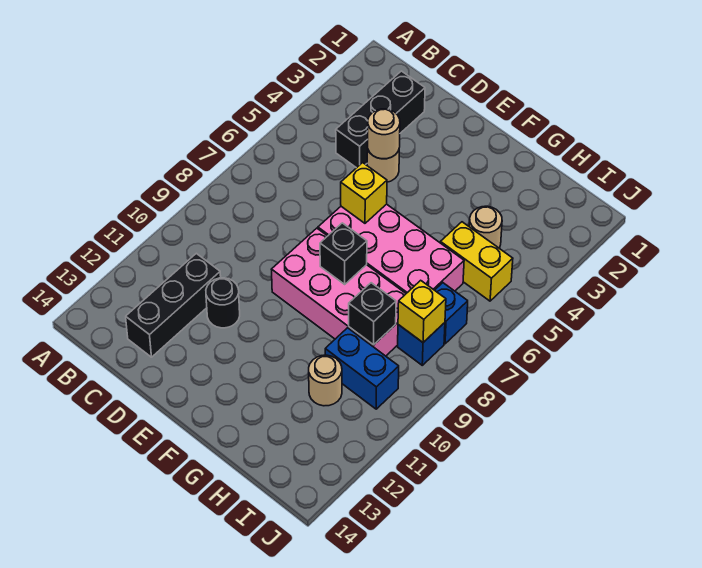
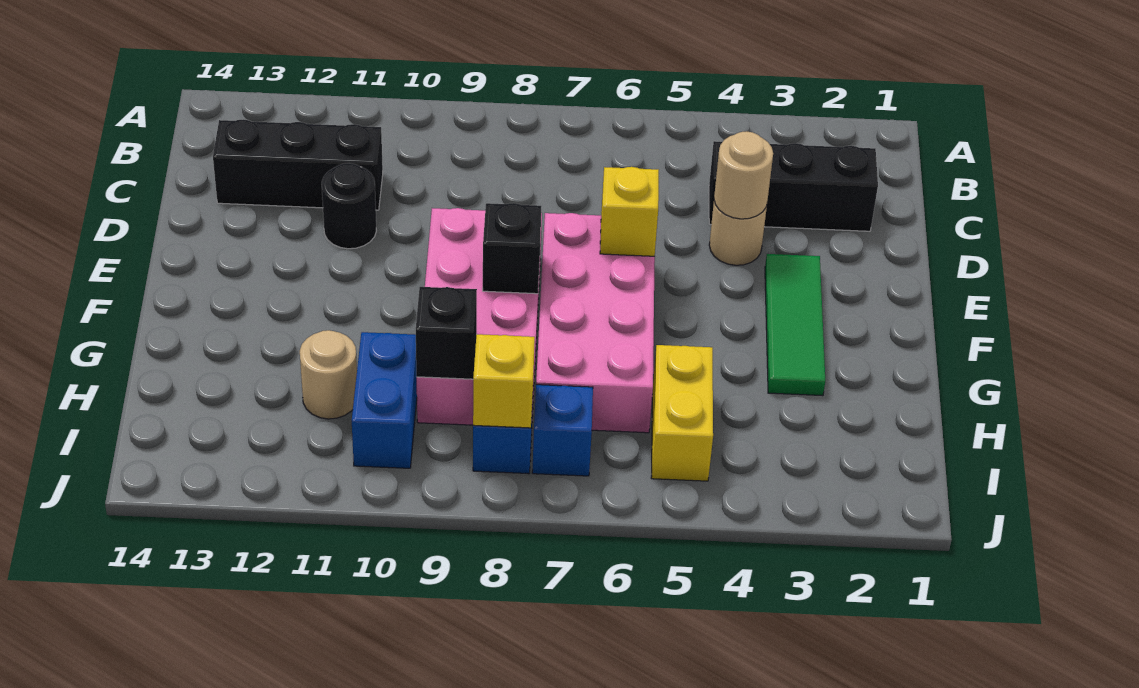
none -> green 1x3 tile [765,254,825,396]
tan 1x1 round brick [469,206,502,248] -> none

